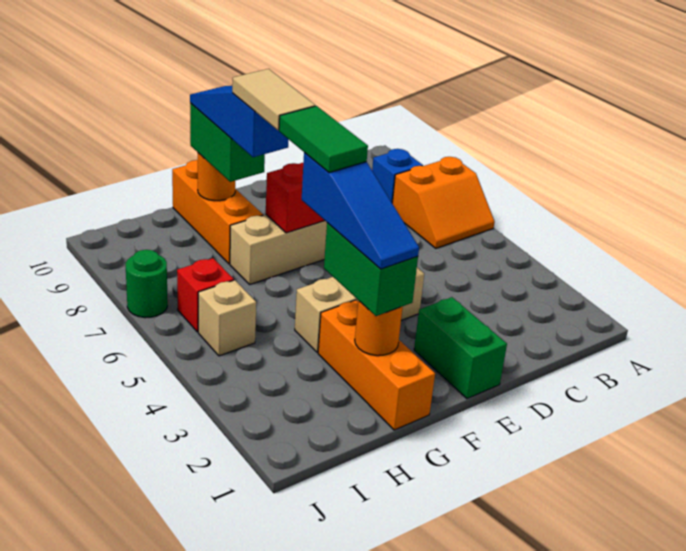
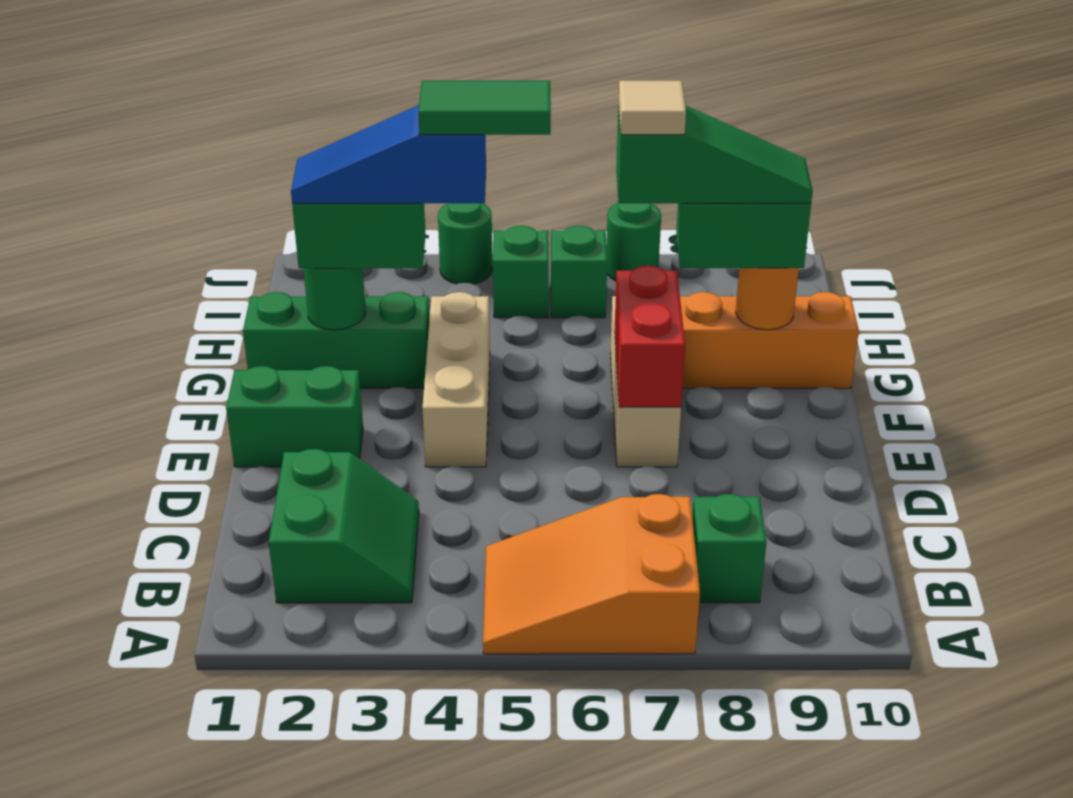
orange 2x2 slope [392,157,494,248] -> orange 2x3 slope [483,494,700,654]
none -> green 2x2 slope [269,449,419,603]
blue 1x1 brick [372,149,423,202] -> green 1x1 brick [692,494,766,603]
orange 1x3 brick [318,300,435,430] -> green 1x3 brick [243,292,429,388]
orange 1x1 round brick [355,300,403,356] -> green 1x1 round brick [303,268,366,330]
tan 1x2 tile [232,69,315,130] -> tan 1x1 tile [619,81,686,135]
blue 1x3 slope [190,86,289,157] -> green 1x3 slope [616,105,813,203]
tan 1x1 brick [198,280,256,356] -> green 1x1 brick [493,226,549,318]
red 1x1 brick [177,258,234,332] -> green 1x1 brick [551,226,607,318]
none -> green 1x1 round brick [438,203,493,284]

